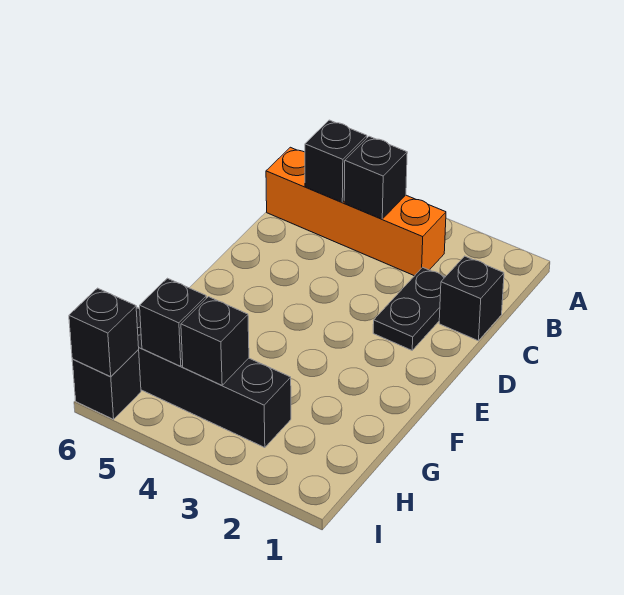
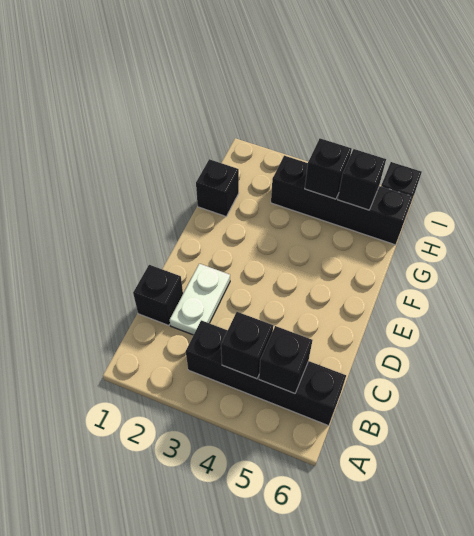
orange 1x4 brick [266,147,446,276] -> black 1x4 brick [186,320,346,426]
black 1x2 plate [373,267,445,350] -> white 1x2 plate [170,264,230,335]
black 1x1 brick [69,288,139,377] -> black 1x1 brick moved to [196,159,239,216]

